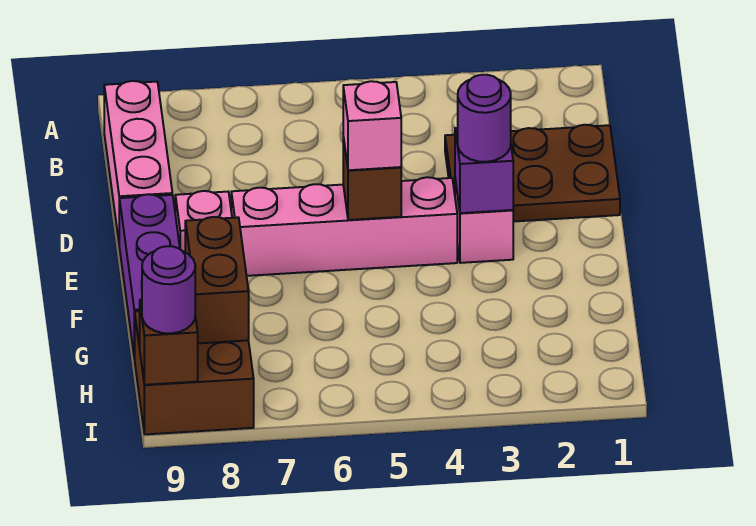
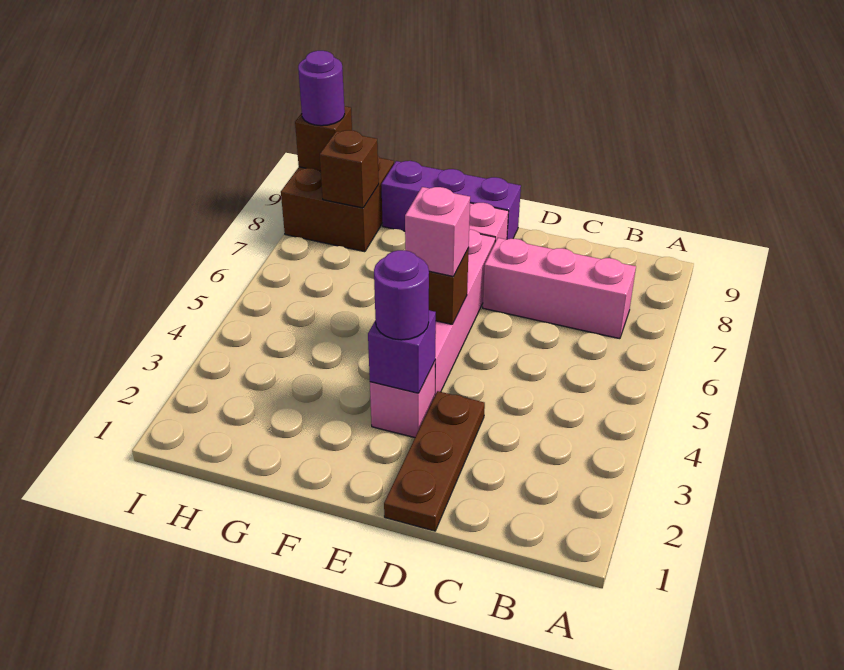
pink 1x3 brick [104,81,172,240] -> pink 1x3 brick moved to [483,238,636,339]
brown 2x3 plate [445,125,620,222] -> brown 1x3 plate [384,391,485,531]
brown 1x2 brick [185,217,249,343] -> brown 1x1 brick [320,130,379,208]

